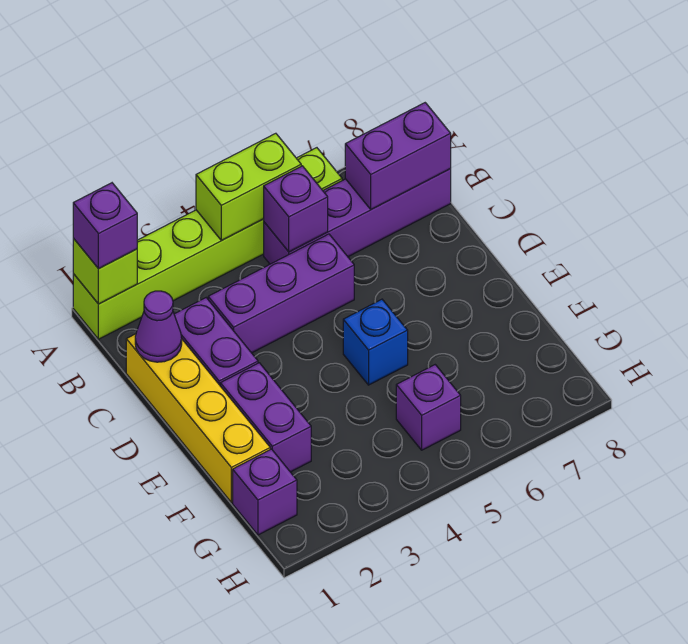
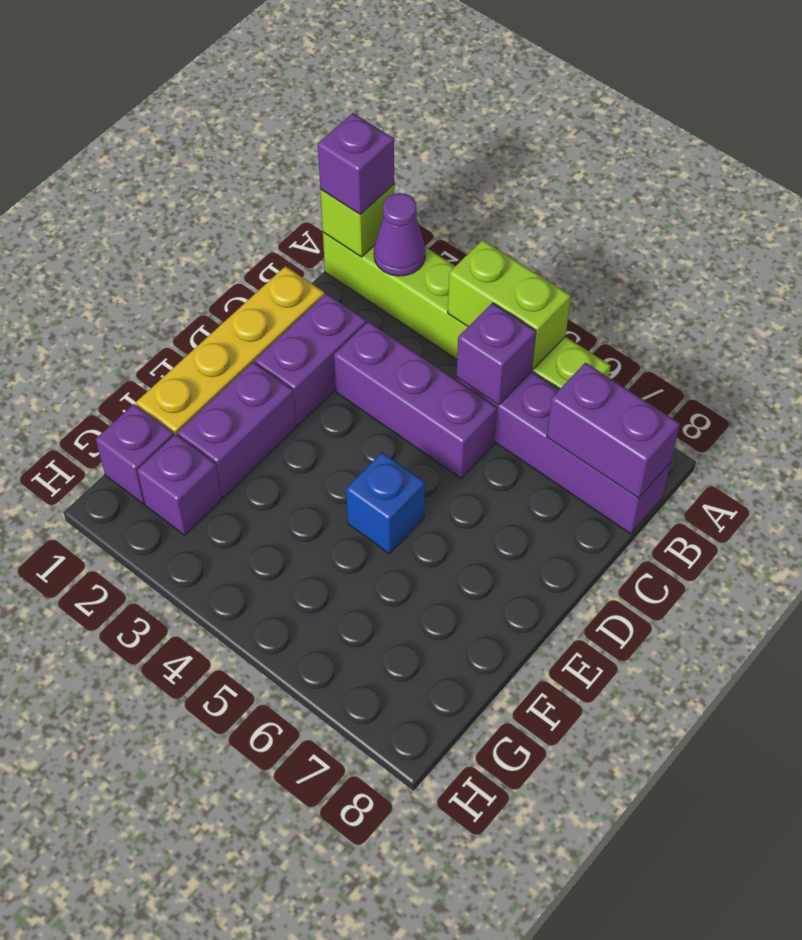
purple 1x1 cone [135,291,182,362] -> purple 1x1 cone moved to [374,193,426,276]
purple 1x1 brick [396,365,461,450] -> purple 1x1 brick moved to [137,434,222,535]

